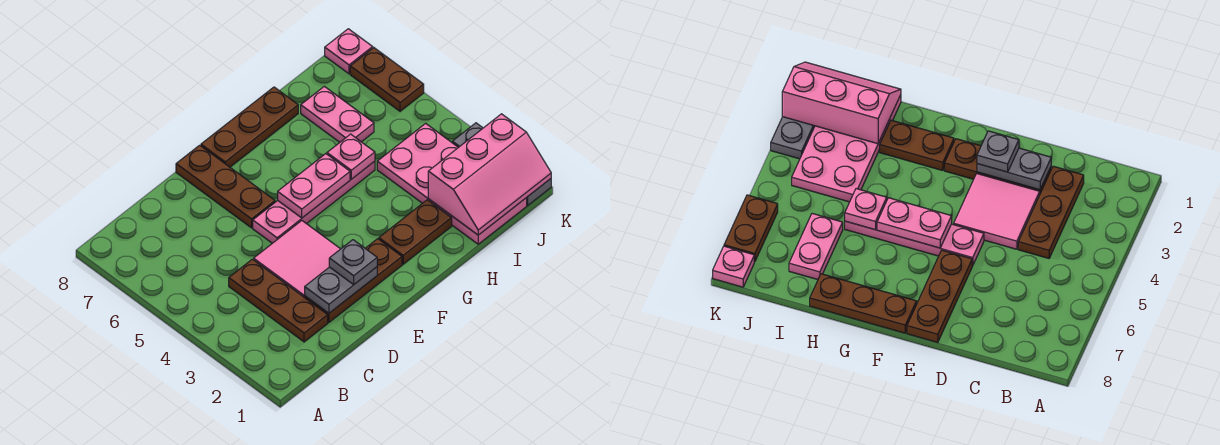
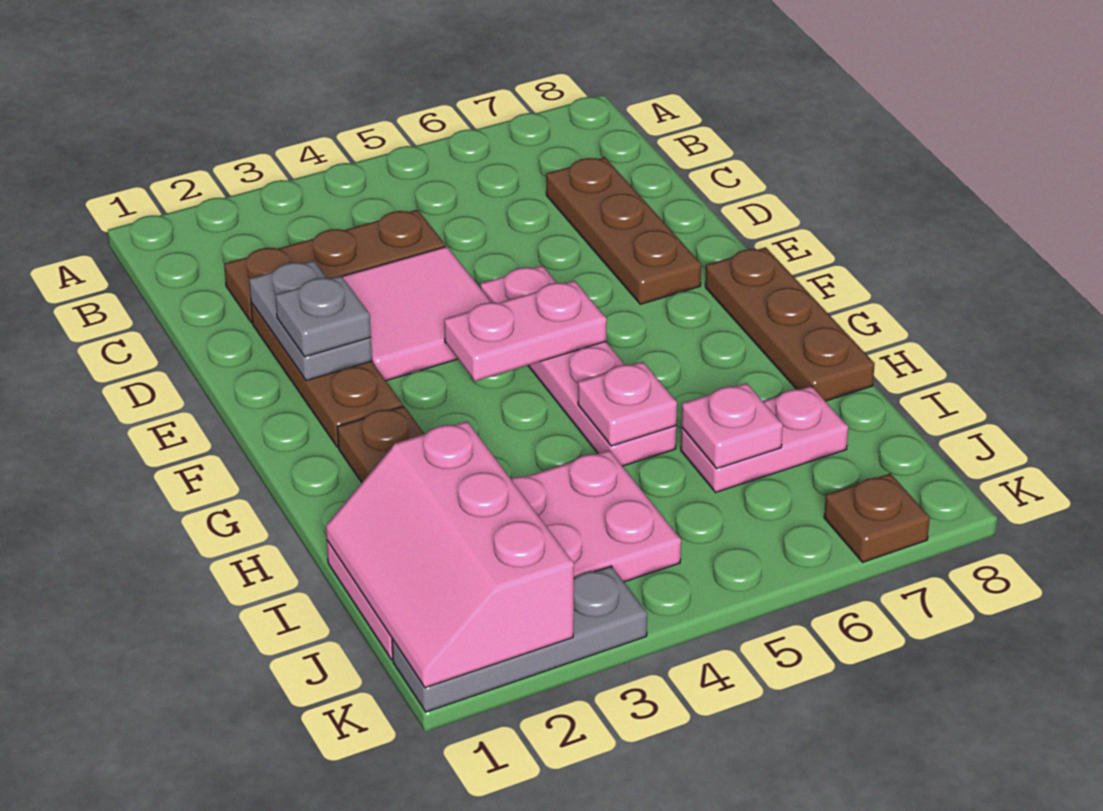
brown 1x3 plate [176,145,275,228] -> brown 1x3 plate turned to [546,157,701,304]
pink 1x2 plate [278,154,350,218] -> pink 1x2 plate turned to [444,281,607,381]
brown 1x2 plate [350,48,424,111] -> brown 1x1 plate [824,473,930,562]
pink 1x1 plate [325,29,373,74] -> pink 1x1 plate moved to [681,383,783,468]

